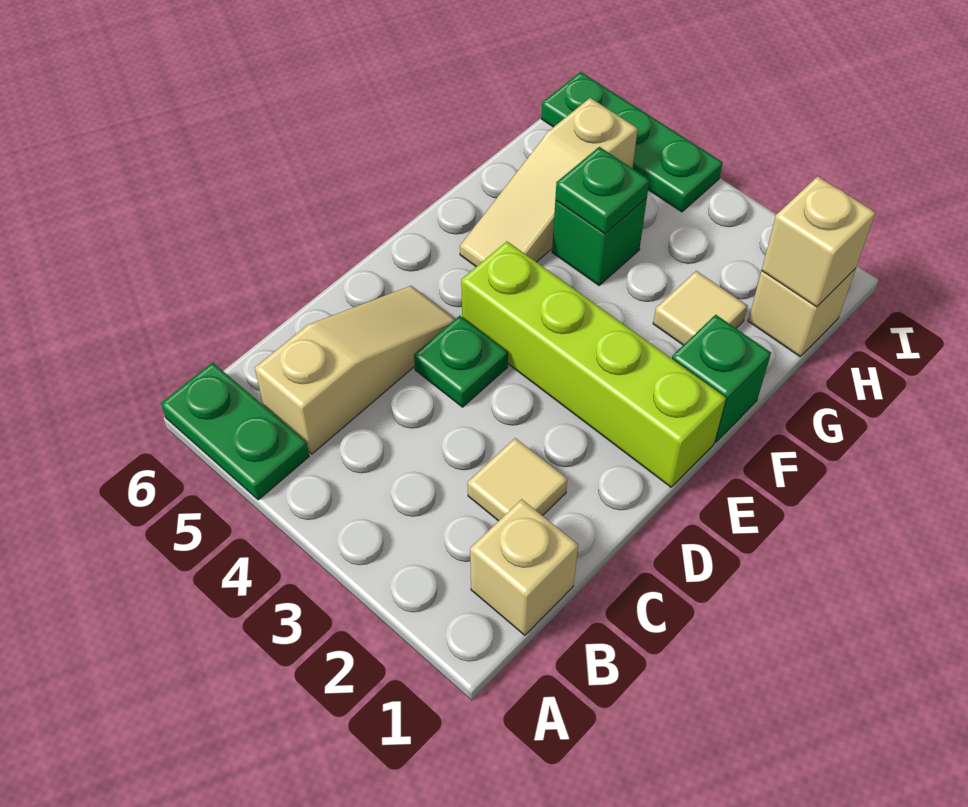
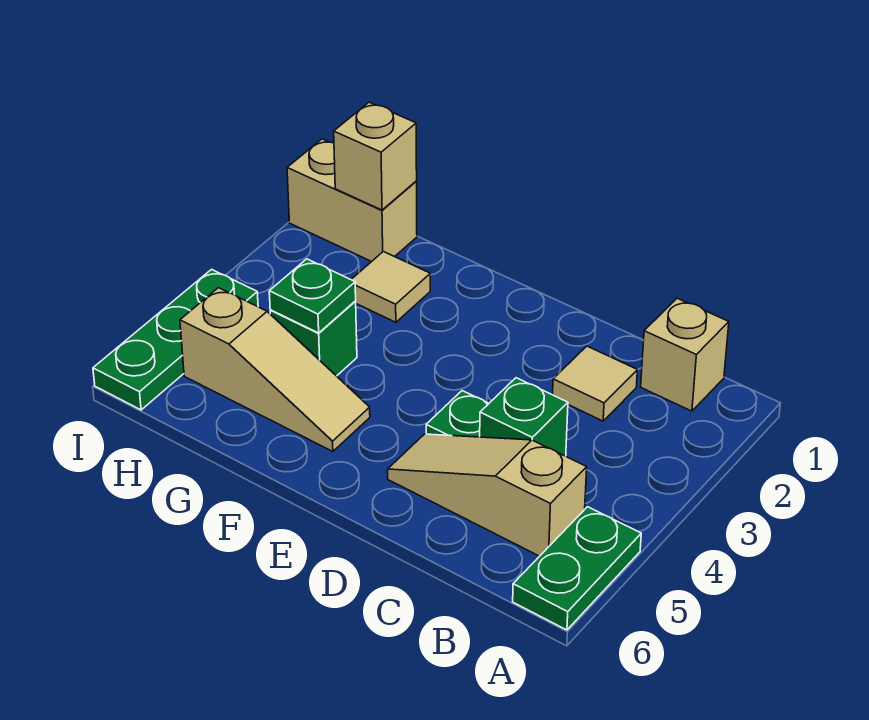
lime 1x4 brick [461,241,726,487] -> none
green 1x1 brick [672,315,771,442] -> green 1x1 brick moved to [480,378,568,456]
tan 1x1 brick [748,268,856,357] -> tan 1x2 brick [287,139,417,262]

